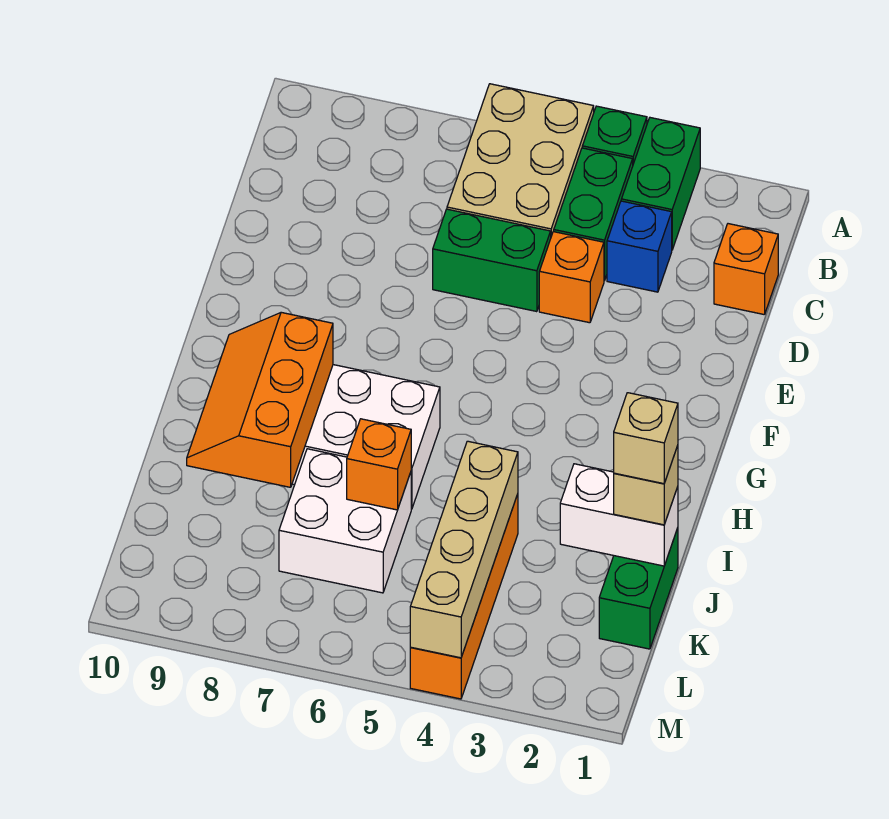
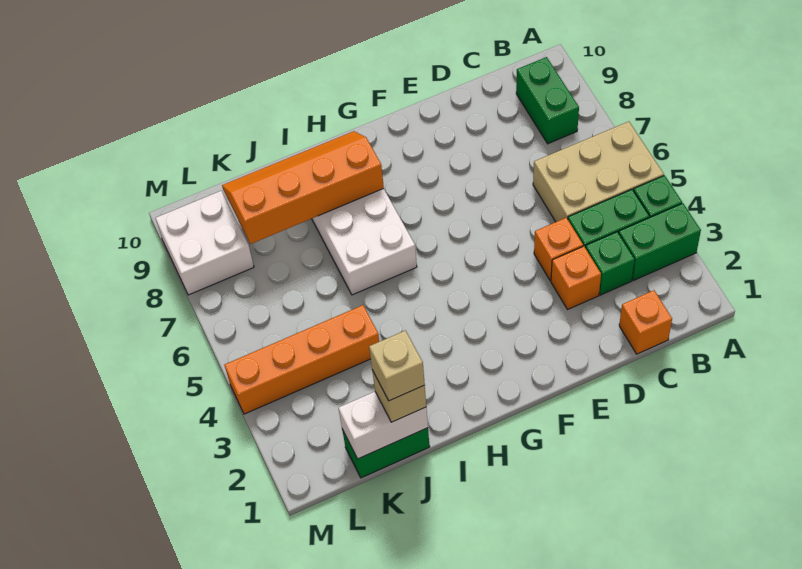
blue 1x1 brick [607,201,672,292] -> green 1x1 brick [586,232,635,295]
green 1x2 brick [433,209,551,312] -> green 1x2 brick moved to [516,57,579,144]
orange 2x3 slope [187,312,333,487] -> orange 2x4 slope [222,131,384,244]
white 1x2 brick [560,464,678,566] -> white 1x2 brick turned to [338,392,428,459]
tan 1x4 brick [410,441,518,658] -> none
white 2x2 brick [279,449,411,593] -> white 2x2 brick moved to [155,191,254,295]
orange 1x1 brick [347,419,411,510] -> orange 1x1 brick moved to [551,246,601,310]

